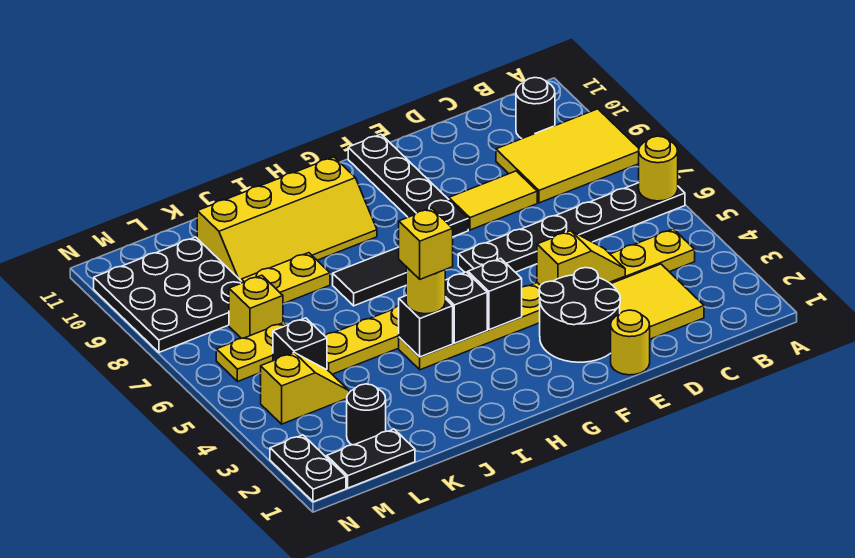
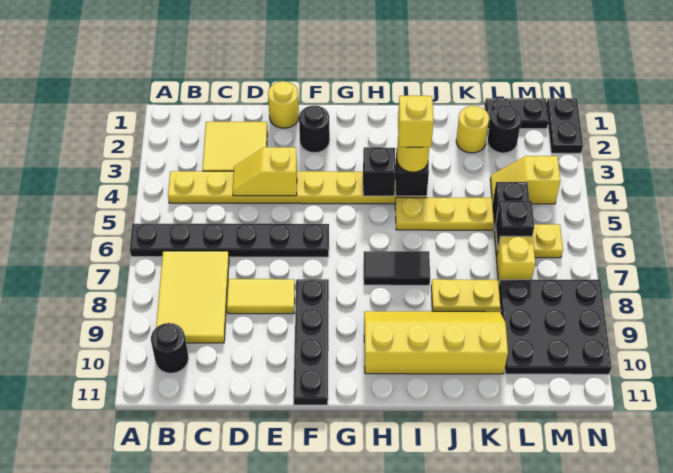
yellow 1x1 round brick [639,136,678,201] -> yellow 1x1 round brick moved to [456,106,489,153]
yellow 2x3 tile [496,109,639,203] -> yellow 2x3 tile turned to [156,251,229,343]
black 2x2 round brick [539,268,620,362] -> black 1x1 round brick [299,105,330,153]
black 1x1 brick [468,258,522,330] -> black 1x1 brick moved to [496,201,534,248]

